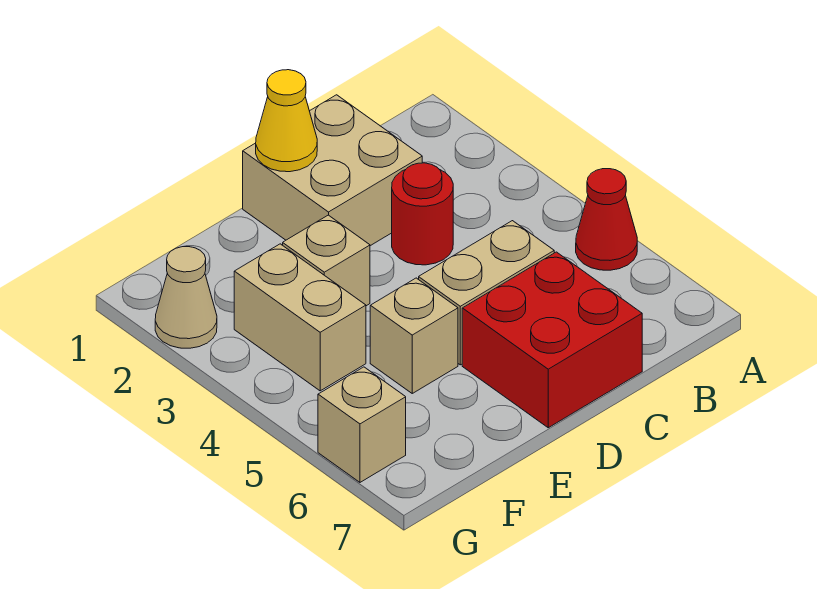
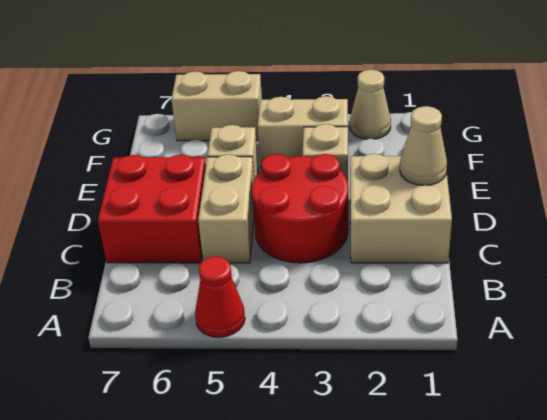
red 1x1 round brick [392,163,453,265] -> red 2x2 round brick [252,154,348,263]
yellow 1x1 cone [256,70,317,172] -> tan 1x1 cone [400,106,447,185]
tan 1x1 brick [318,367,406,482] -> tan 1x2 brick [171,71,262,141]

